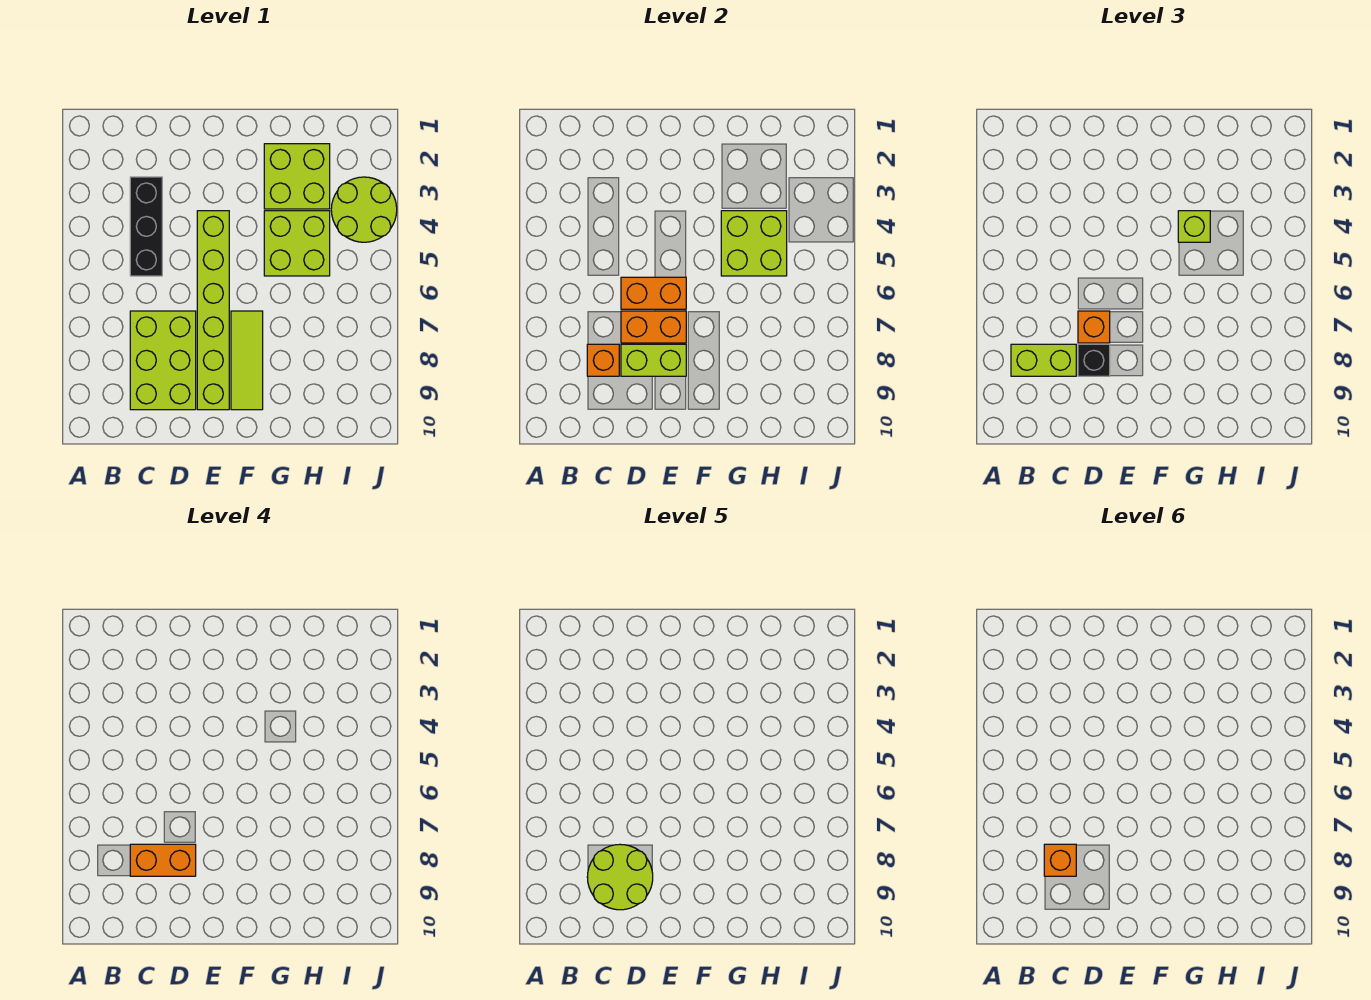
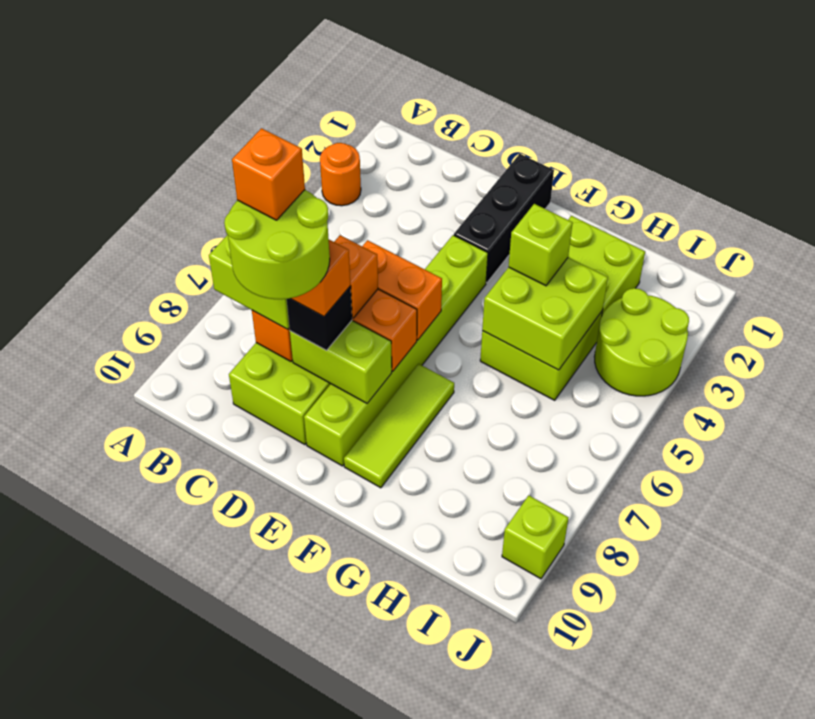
none -> orange 1x1 round brick [320,143,361,206]
black 1x3 brick [130,177,162,276] -> black 1x3 brick moved to [454,154,554,283]
none -> lime 1x1 brick [502,496,569,579]

